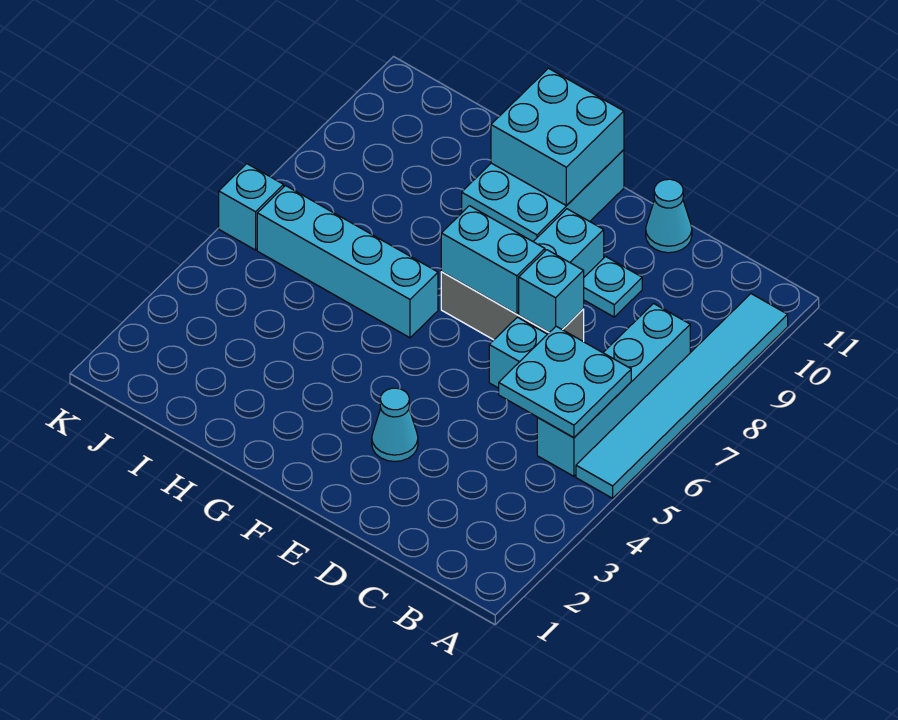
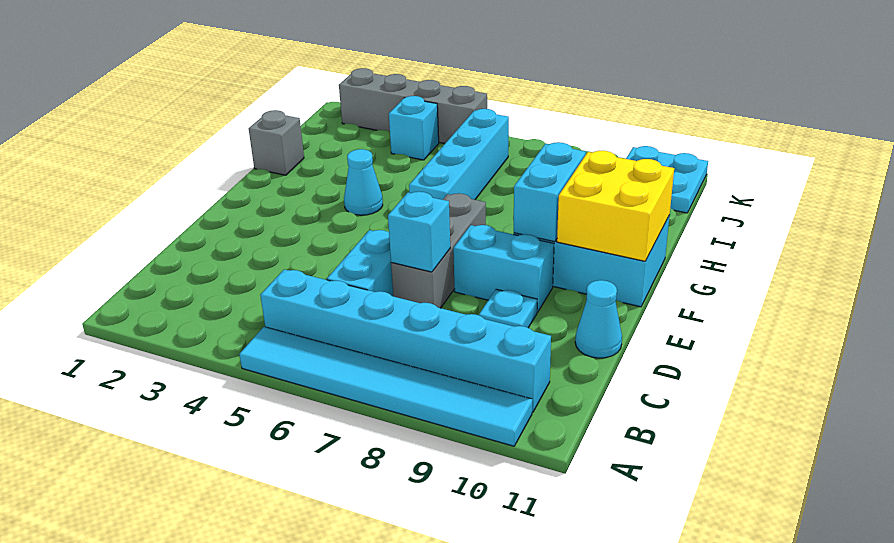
cyan 1x4 brick [537,304,690,476] -> cyan 1x6 brick [260,270,551,412]
cyan 2x2 plate [499,326,631,438] -> cyan 2x2 plate moved to [626,146,708,213]
cyan 1x1 cone [372,388,418,462] -> cyan 1x1 cone moved to [344,149,383,215]
cyan 1x2 brick [441,206,545,314] -> cyan 1x2 brick moved to [514,142,586,242]
cyan 2x2 brick [491,68,624,206] -> yellow 2x2 brick [557,151,674,261]
none -> grey 1x1 brick [249,110,304,175]
none -> grey 1x4 brick [339,68,487,144]
cyan 1x1 brick [219,164,284,250] -> cyan 1x1 brick moved to [389,96,439,160]

